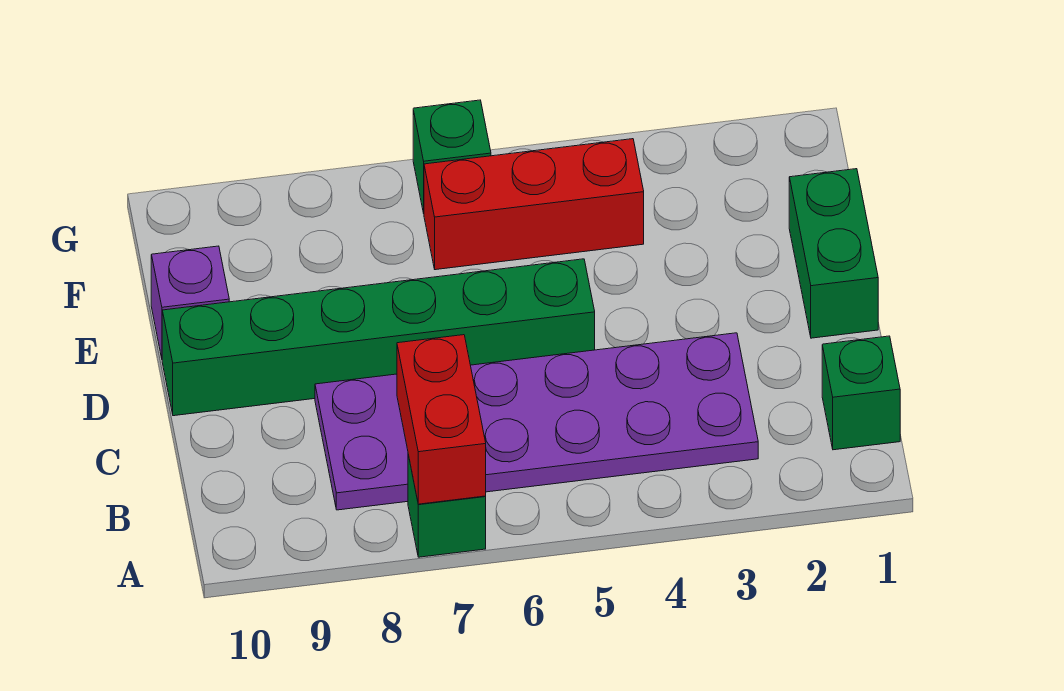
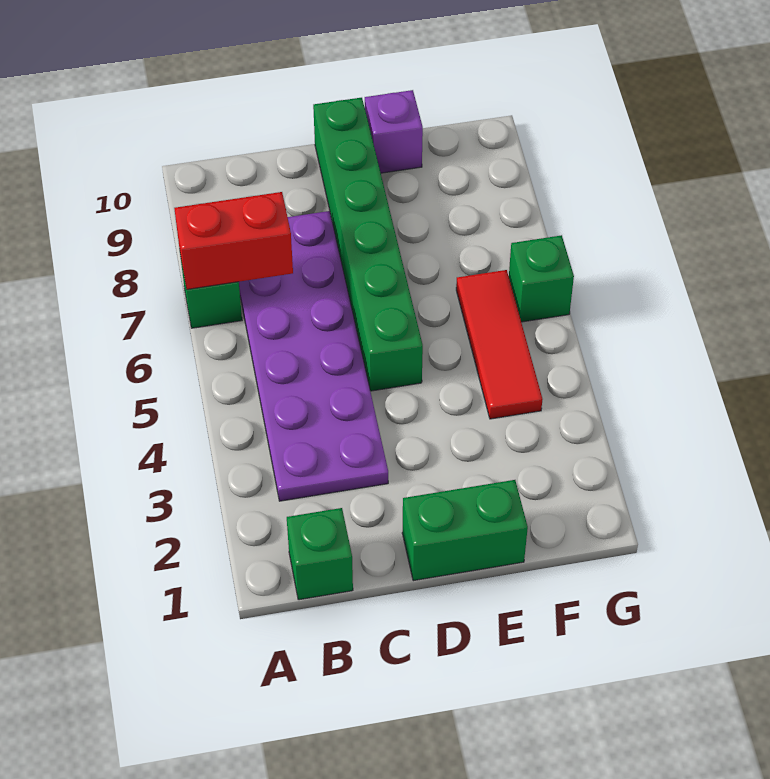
red 1x3 brick [424,139,644,270] -> red 1x3 tile [456,270,543,419]

